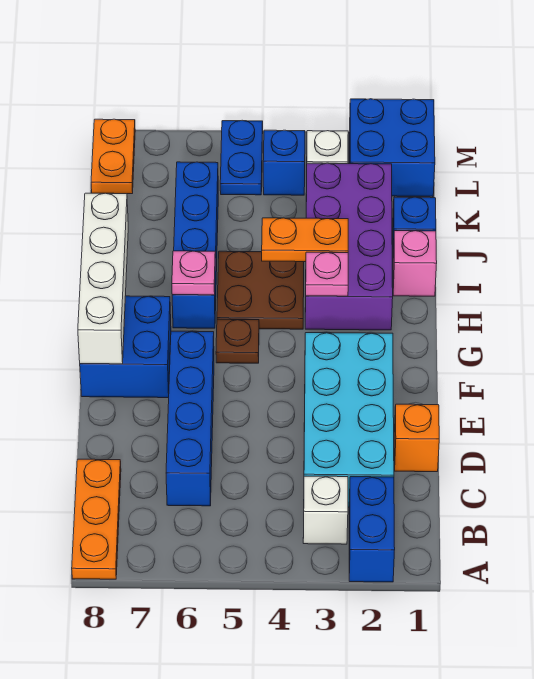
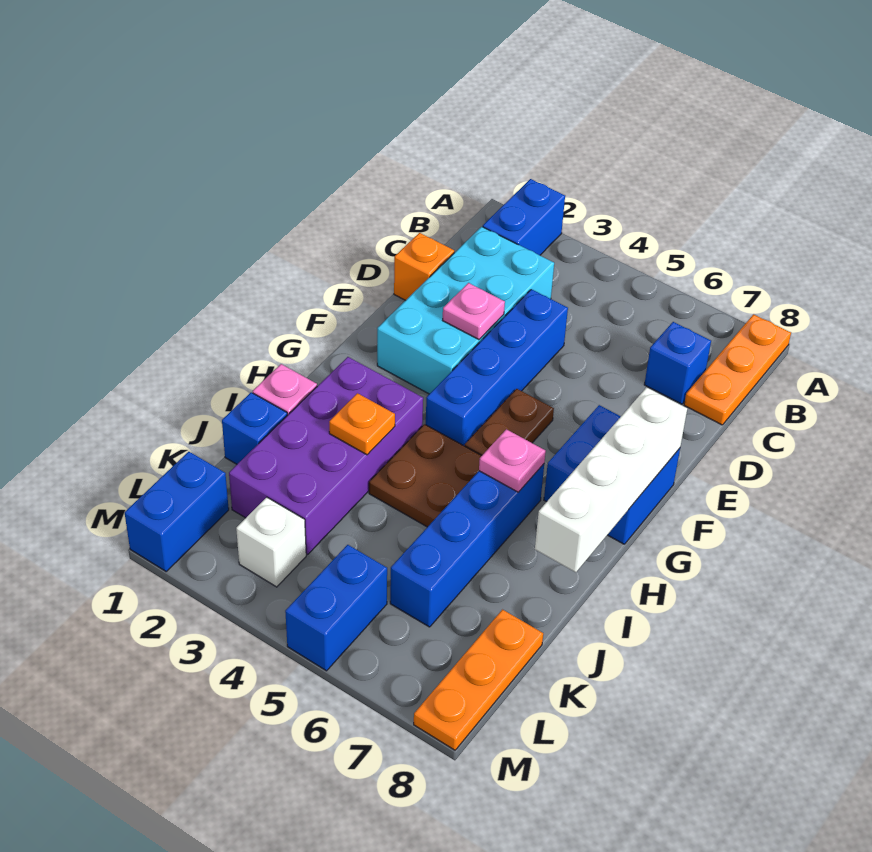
white 1x1 brick [303,476,348,544] -> none
blue 1x4 brick [166,331,214,506] -> blue 1x4 brick moved to [426,289,568,446]
brown 1x1 plate [216,319,259,363] -> brown 1x2 plate [465,389,554,455]
pink 1x1 plate [306,252,348,296] -> pink 1x1 plate moved to [443,283,505,340]
orange 1x2 plate [262,218,348,262] -> orange 1x1 plate [329,393,395,455]
blue 2x2 brick [349,99,435,197] -> blue 1x2 brick [125,452,229,571]
blue 1x1 brick [263,130,305,195] -> blue 1x1 brick moved to [644,322,711,404]
blue 1x2 plate [220,120,263,195] -> blue 1x2 brick [285,545,387,671]
orange 1x2 plate [91,119,135,194] -> orange 1x3 plate [414,610,543,750]

